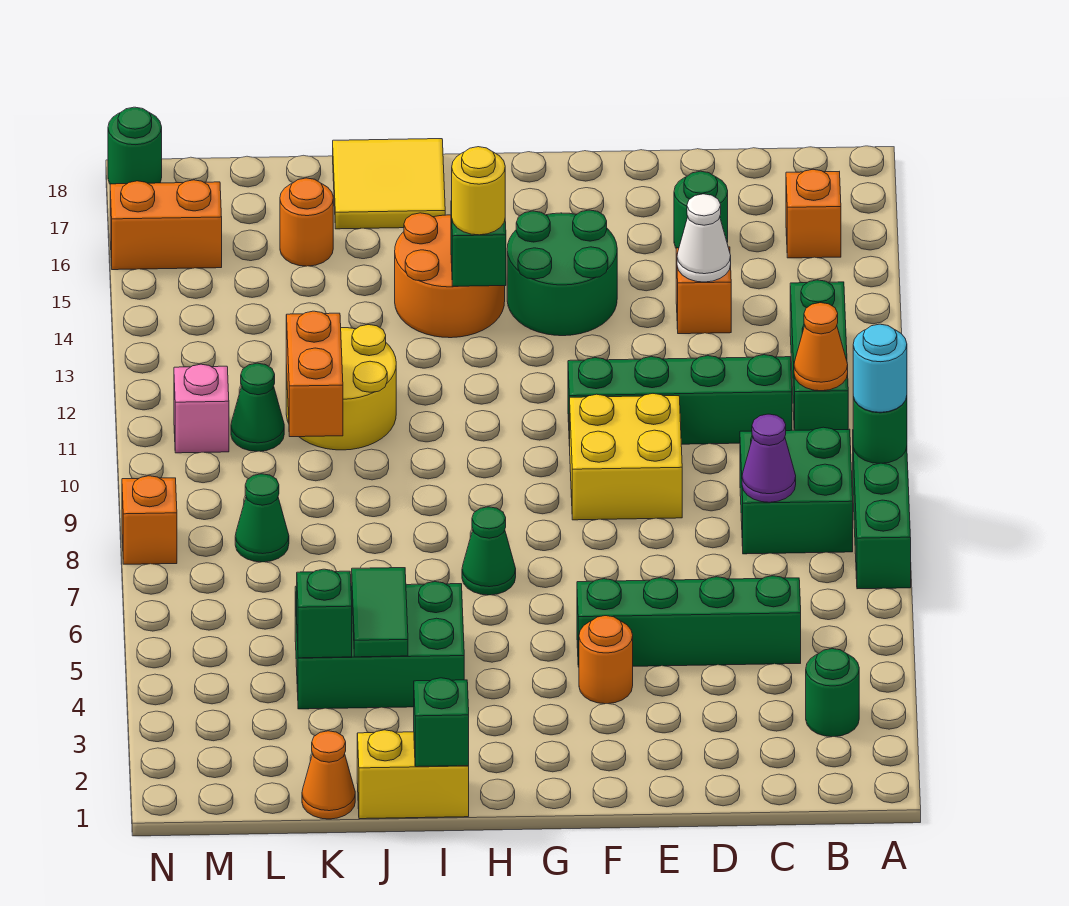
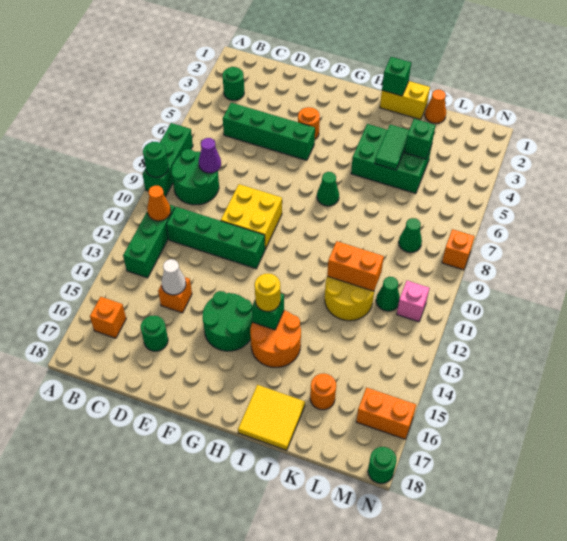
cyan 1x1 round brick [853,324,907,412] -> none
green 2x2 brick [740,427,853,554] -> green 2x2 round brick [171,149,219,205]
orange 1x2 brick [286,311,343,437] -> orange 1x2 brick turned to [327,241,384,291]

